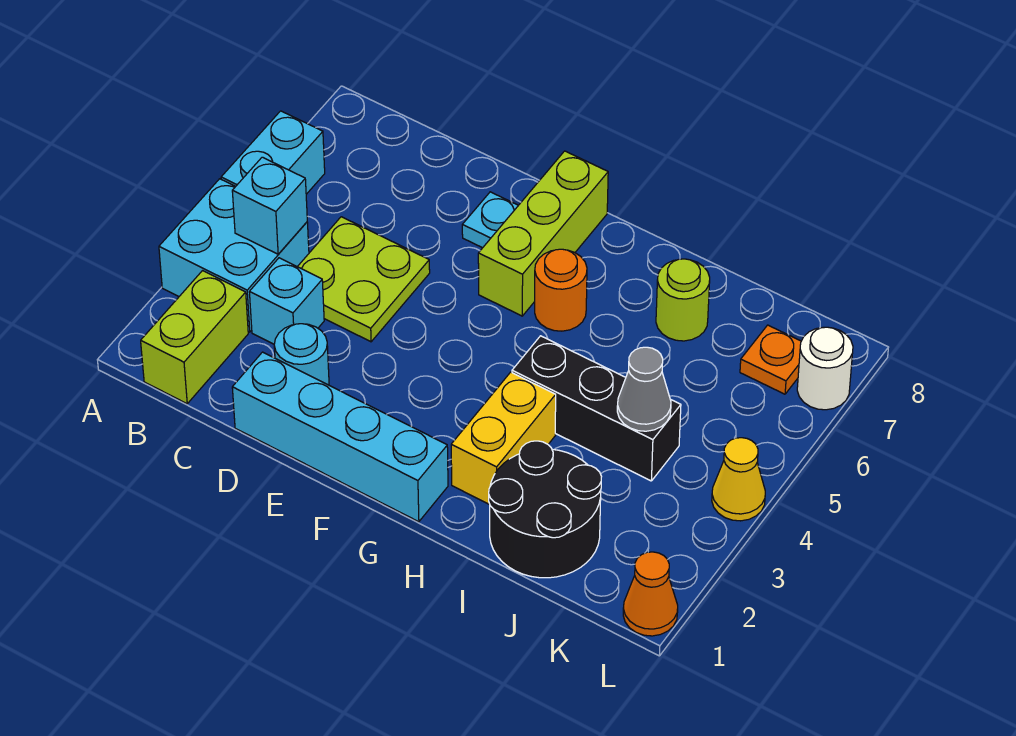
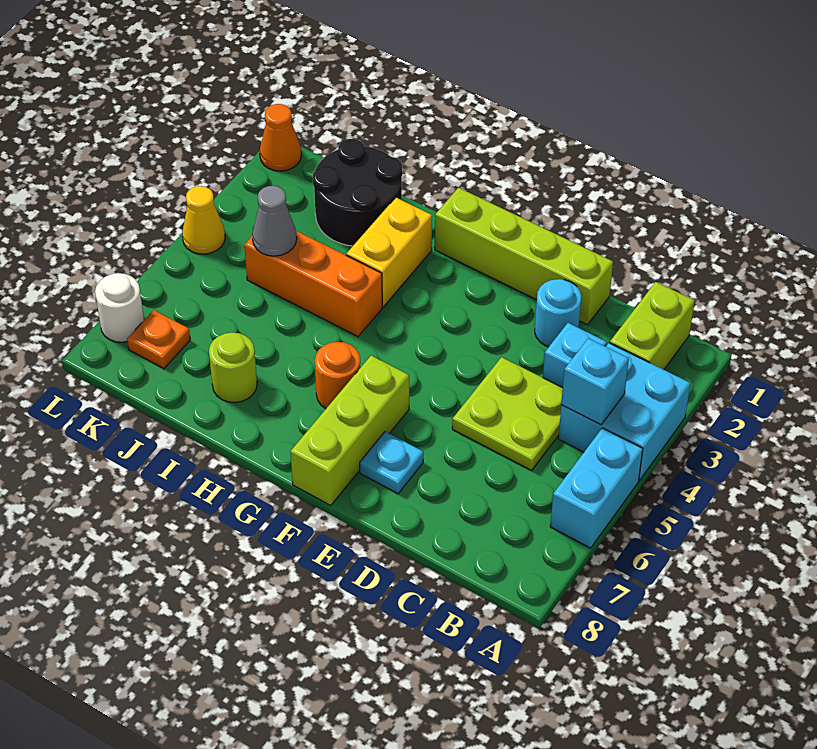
cyan 1x4 brick [232,352,448,522] -> lime 1x4 brick [435,188,613,325]
black 1x3 brick [512,336,681,481] -> orange 1x3 brick [244,231,382,337]

